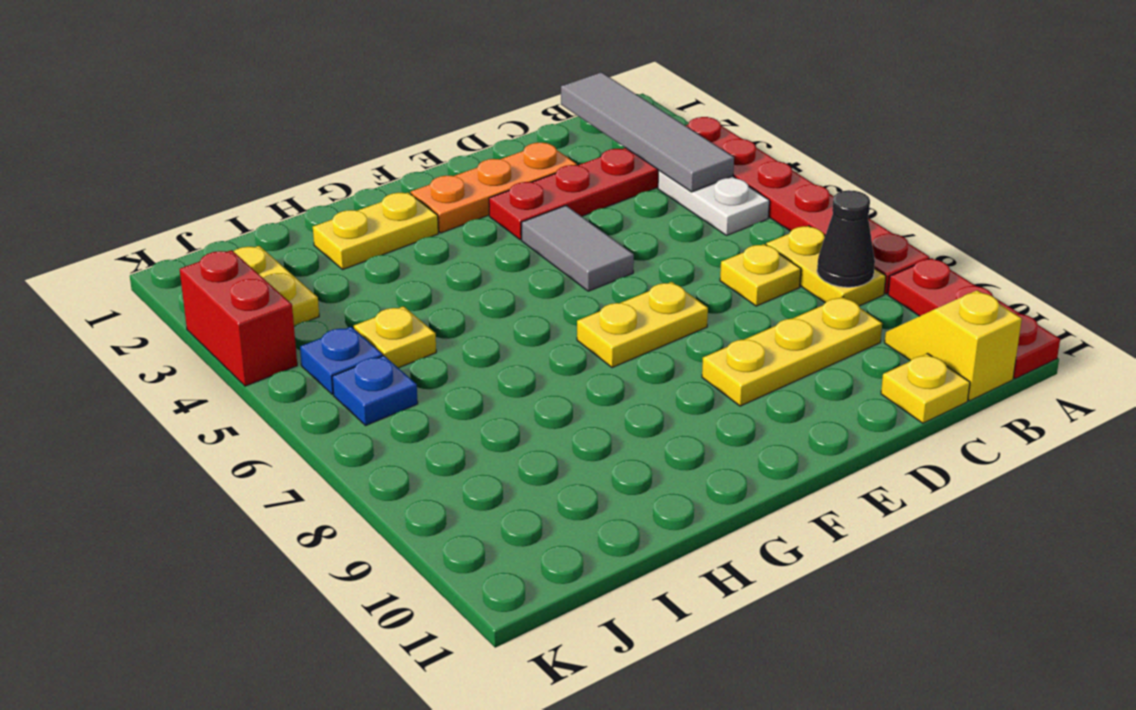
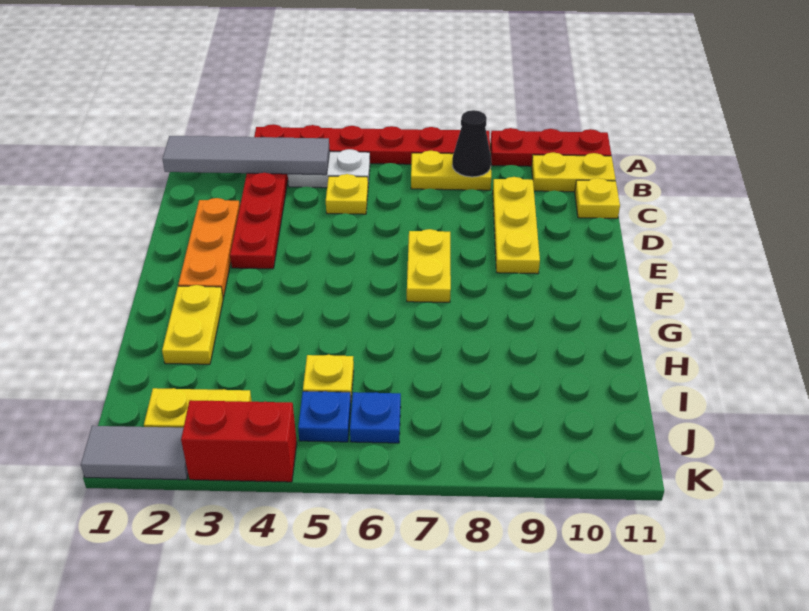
yellow 1x2 slope [885,290,1022,401] -> yellow 1x2 plate [532,152,616,192]
yellow 1x1 plate [720,244,801,306] -> yellow 1x1 plate moved to [326,174,368,214]
grey 1x2 tile [522,206,634,291] -> grey 1x2 tile moved to [81,426,188,480]

